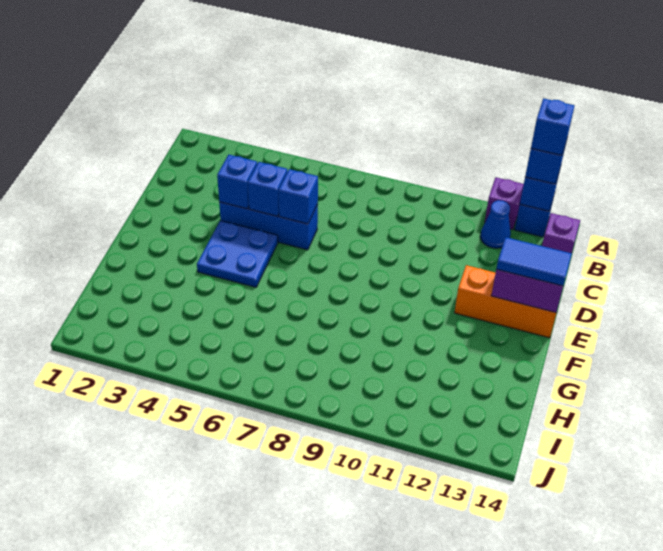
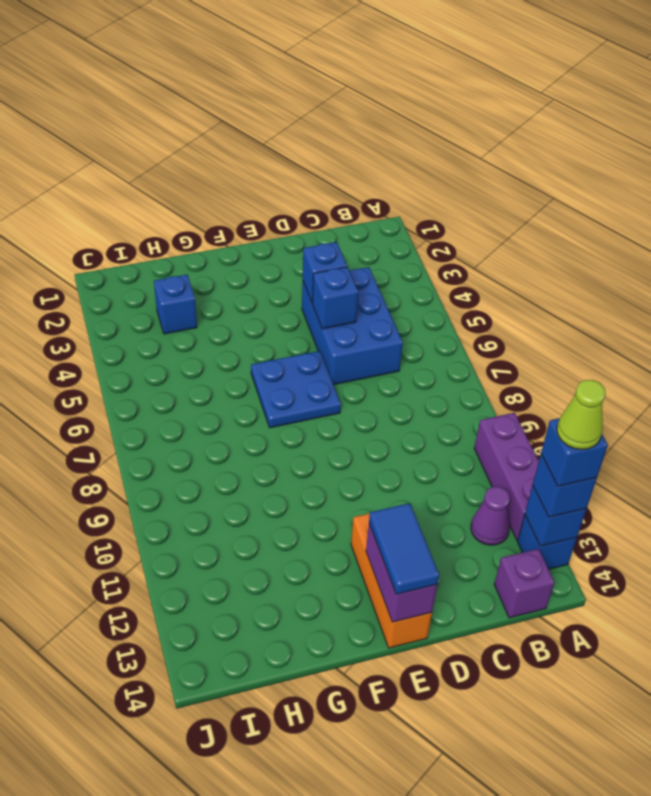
purple 1x1 brick [485,177,524,230] -> purple 1x3 brick [474,413,539,540]
none -> lime 1x1 cone [557,380,606,450]
blue 1x1 cone [480,200,511,248] -> purple 1x1 cone [471,487,510,545]
blue 1x3 brick [219,202,318,250] -> blue 2x3 brick [302,267,403,385]
blue 1x1 brick [279,169,318,224] -> blue 1x1 brick moved to [154,275,197,334]
blue 2x2 plate [197,221,278,287] -> blue 2x2 plate moved to [251,351,341,428]

